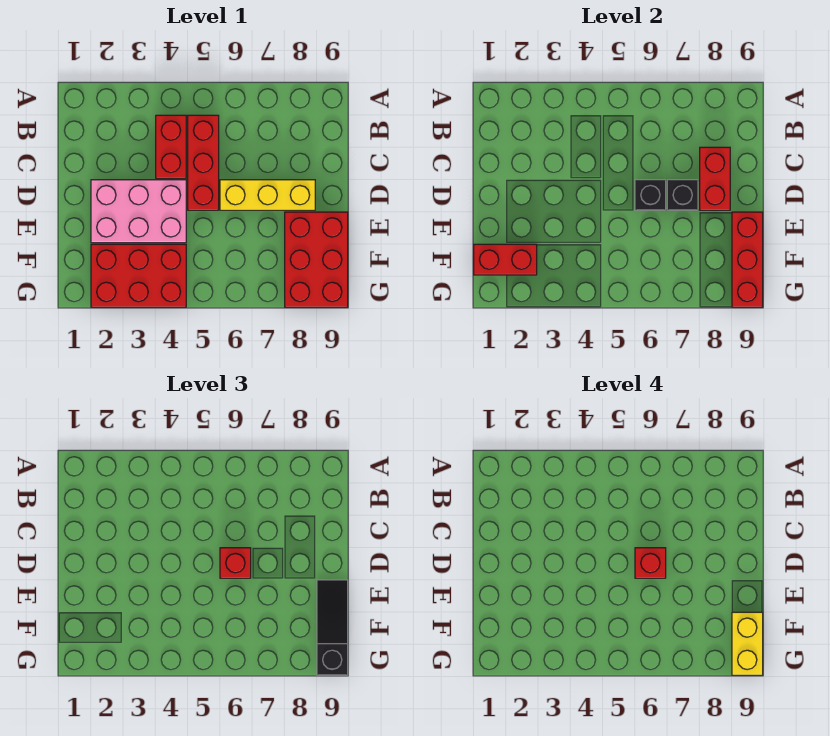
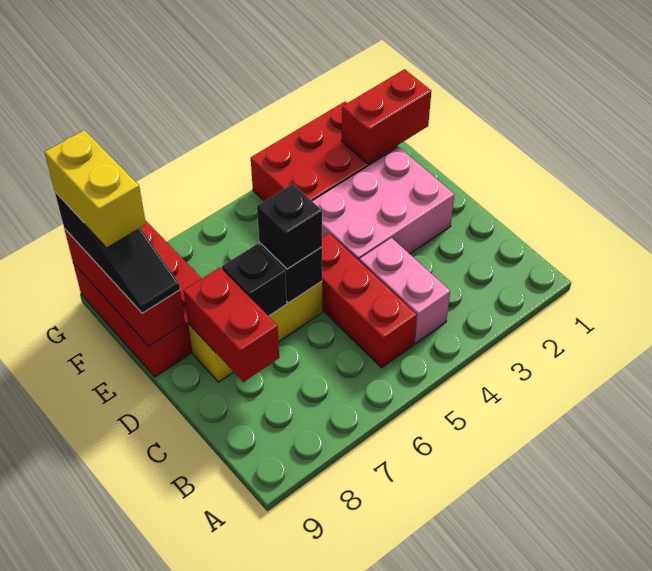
red 1x2 brick [156,115,186,178] -> pink 1x2 brick [360,238,450,344]
red 1x1 brick [220,548,251,578] -> black 1x1 brick [257,184,322,269]
red 1x1 brick [635,548,666,578] -> none

